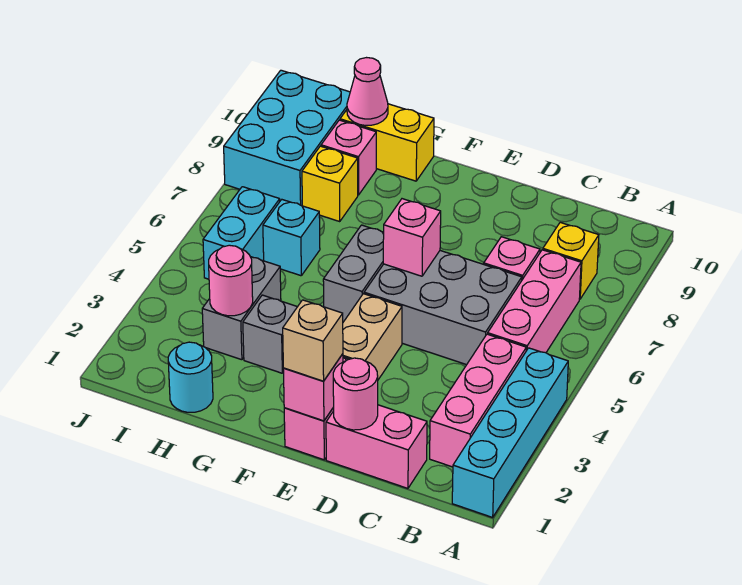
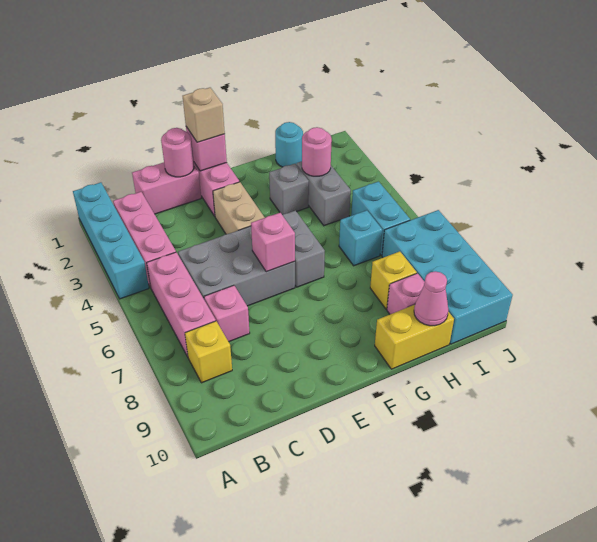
cyan 2x3 brick [224,70,350,206] -> cyan 2x4 brick [382,210,513,344]

